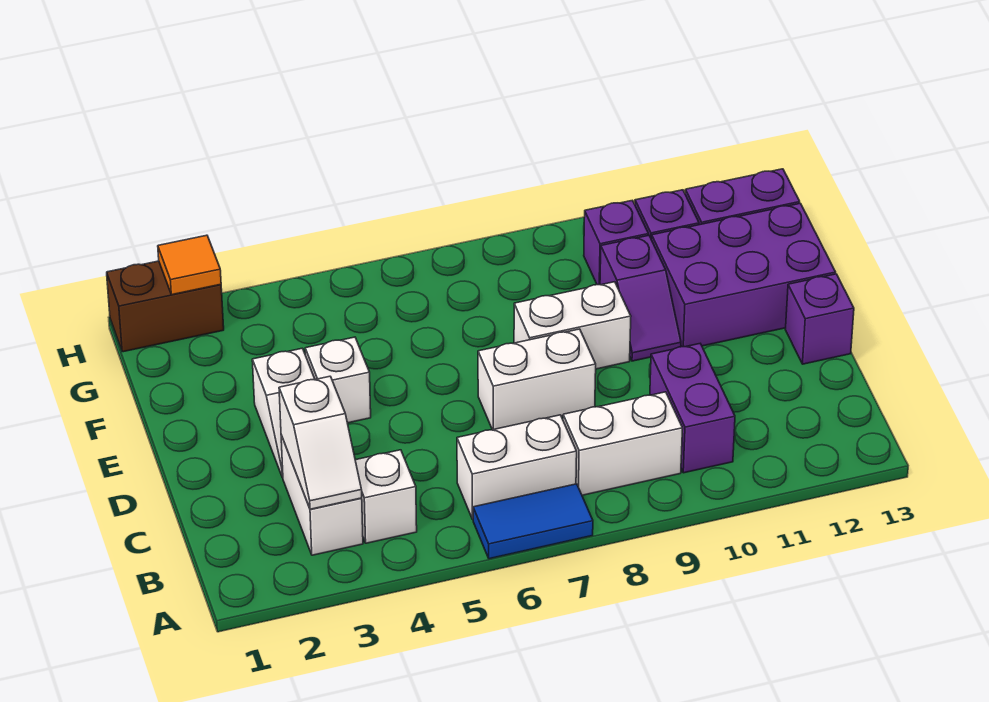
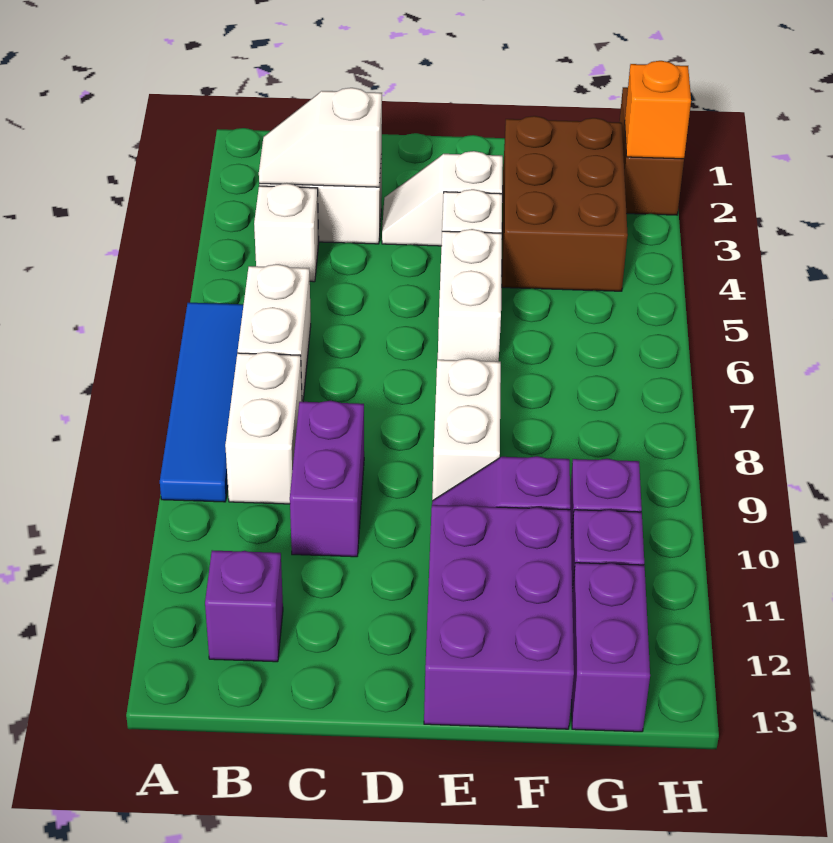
blue 1x2 tile [473,484,593,559] -> blue 1x4 tile [160,303,244,502]
purple 1x2 brick [650,344,735,473] -> purple 1x2 brick turned to [290,401,364,557]
white 1x2 brick [478,329,596,430] -> white 1x2 brick moved to [438,229,502,362]
purple 1x1 brick [785,274,854,364] -> purple 1x1 brick moved to [205,550,283,662]
none -> brown 2x3 brick [502,116,628,291]
orange 1x1 tile [158,235,221,295] -> orange 1x1 brick [625,61,691,159]

